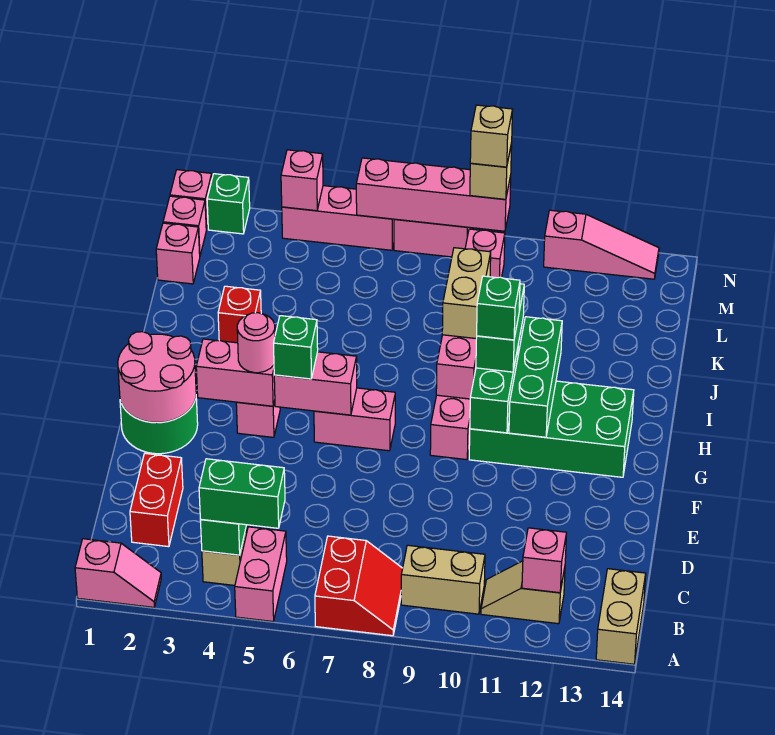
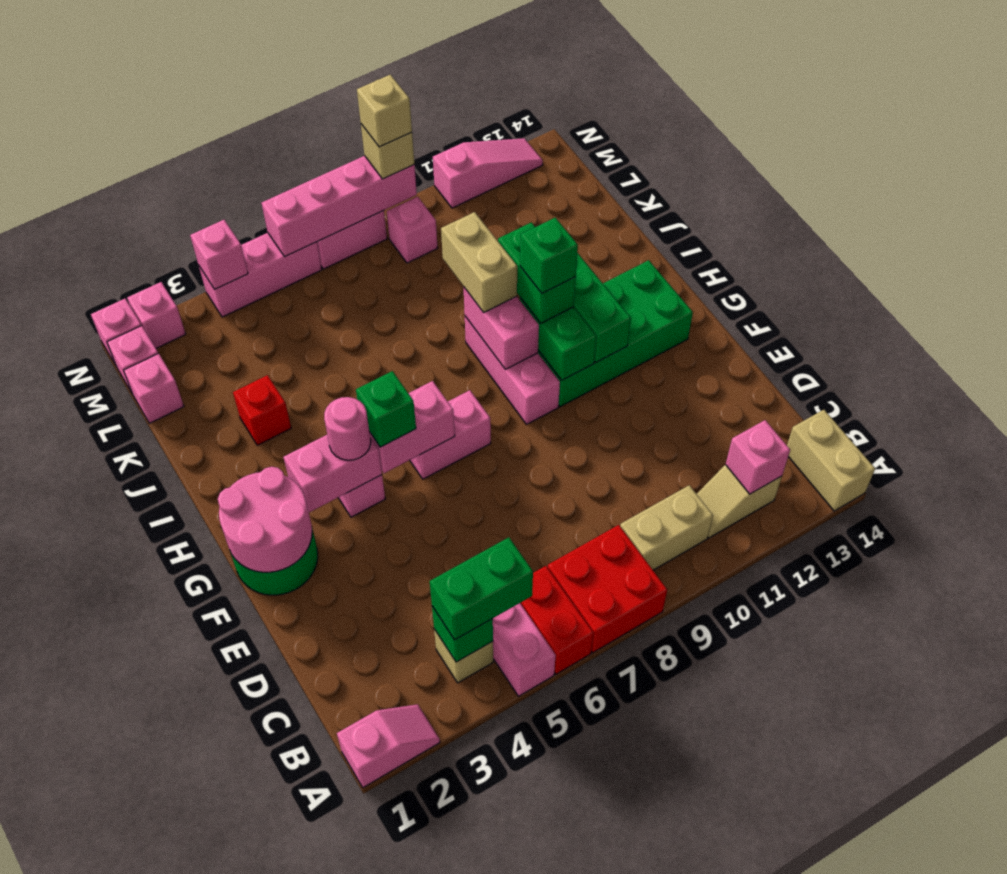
red 2x2 slope [315,536,403,636] -> red 2x2 brick [547,525,667,653]
red 1x2 brick [130,453,183,547] -> red 1x2 brick moved to [520,566,593,674]
green 1x1 brick [207,174,250,234] -> pink 1x1 brick [127,282,186,348]

